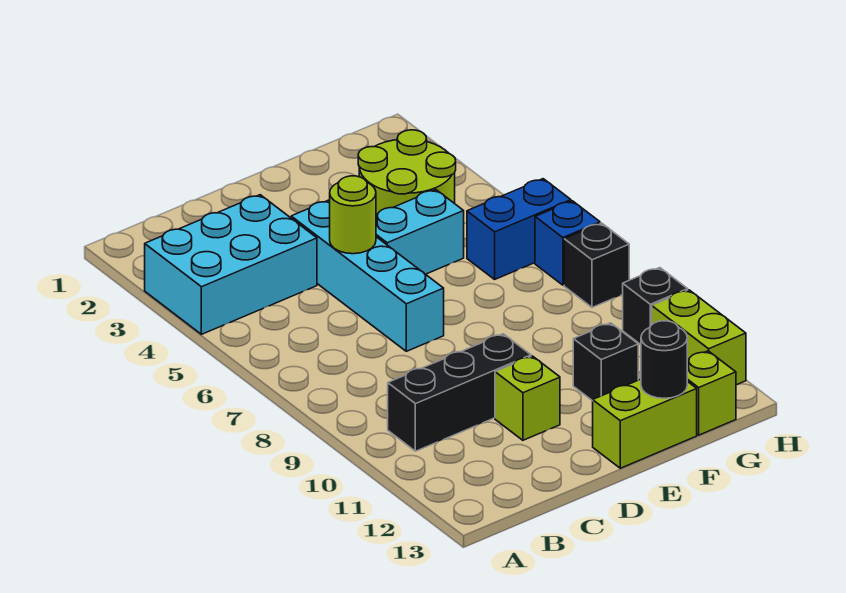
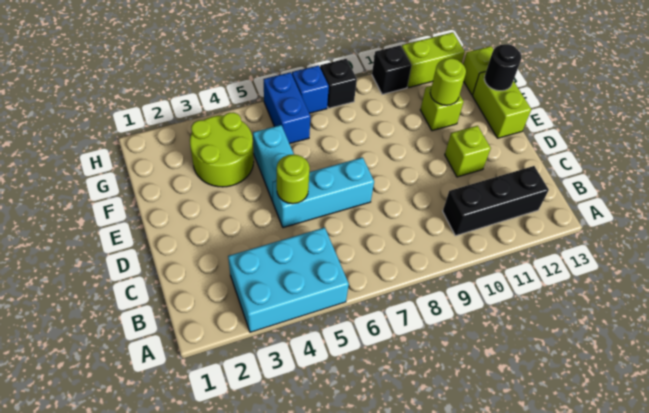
cyan 2x3 brick [145,195,317,334] -> cyan 2x3 brick turned to [228,227,349,332]
black 1x3 brick [388,334,531,451] -> black 1x3 brick turned to [443,166,549,236]
cyan 1x4 brick [291,200,444,351] -> cyan 1x3 brick [273,157,374,228]
black 1x1 brick [573,323,638,401] -> lime 1x1 brick [420,86,463,131]
none -> lime 1x1 round brick [430,58,466,105]

